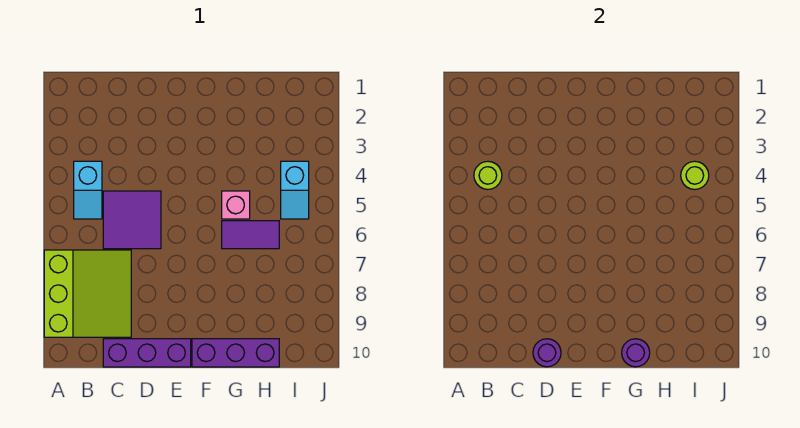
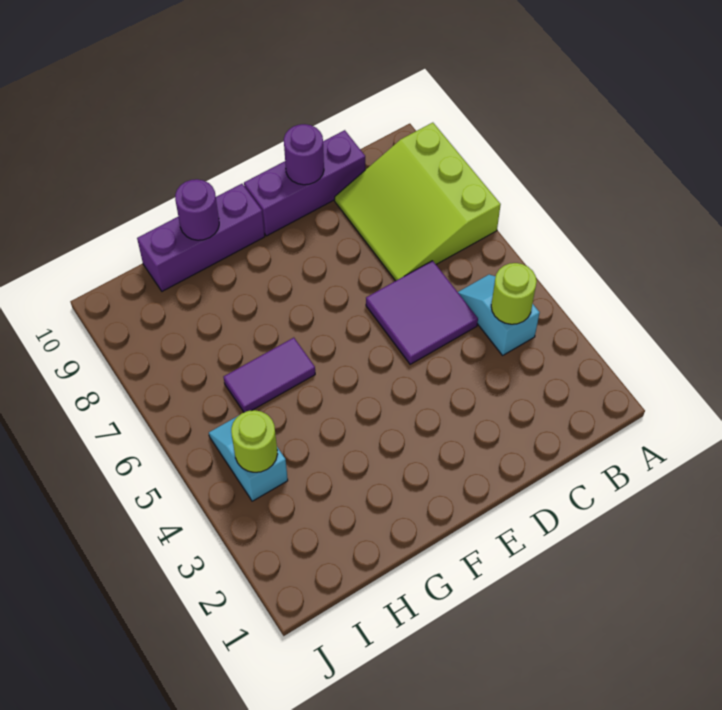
pink 1x1 brick [222,191,250,219] -> none

